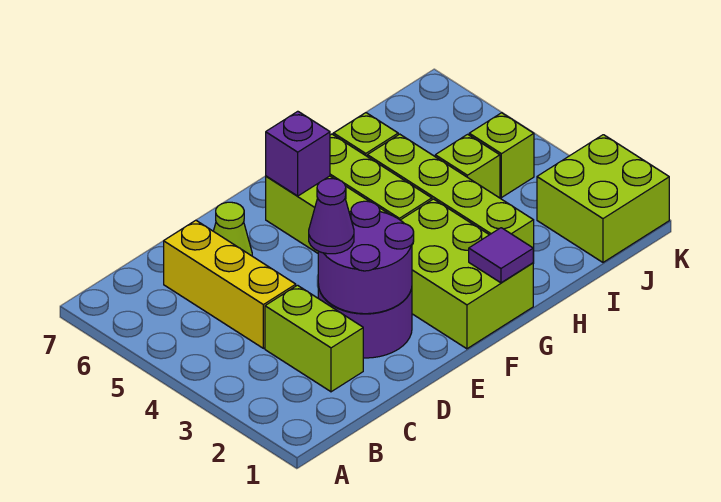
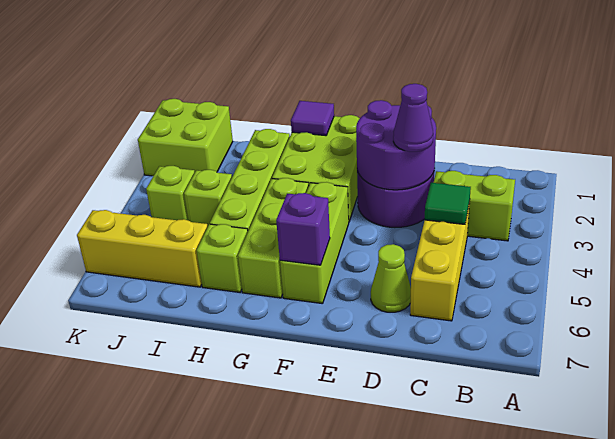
lime 1x2 brick [265,285,363,392] -> lime 1x2 brick turned to [433,171,515,241]
none -> green 1x1 tile [425,183,471,224]
none -> yellow 1x3 brick [77,210,208,287]

